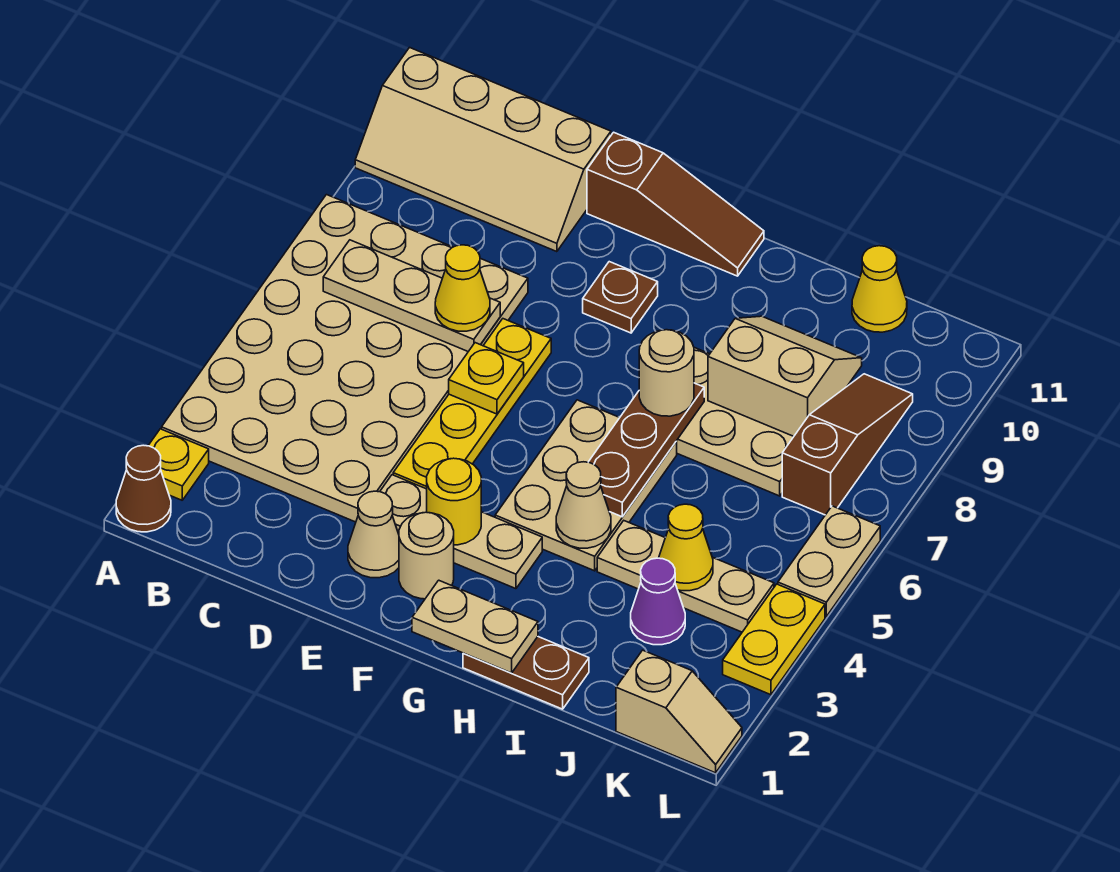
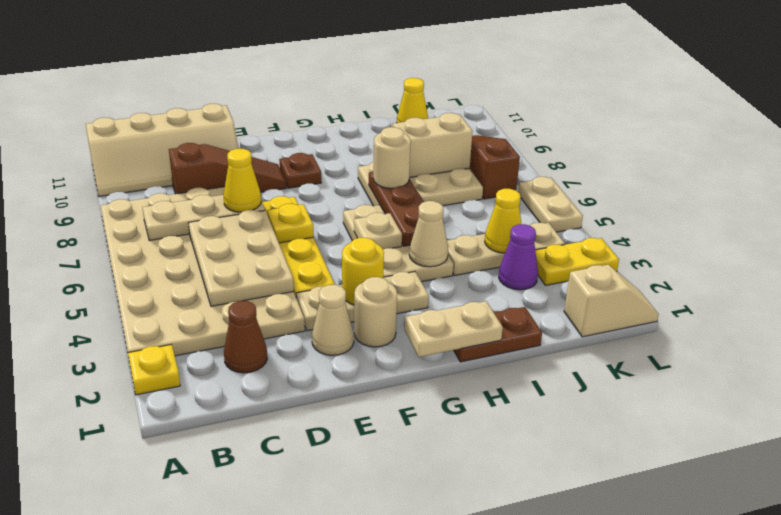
brown 1x1 cone [116,445,171,532] -> brown 1x1 cone moved to [224,301,267,373]
none -> tan 2x3 plate [188,210,294,306]
brown 1x3 slope [587,132,764,276] -> brown 1x3 slope moved to [169,143,286,194]
none -> tan 1x1 plate [354,213,402,249]
yellow 1x2 plate [723,584,825,695] -> yellow 1x2 plate turned to [535,238,619,285]

